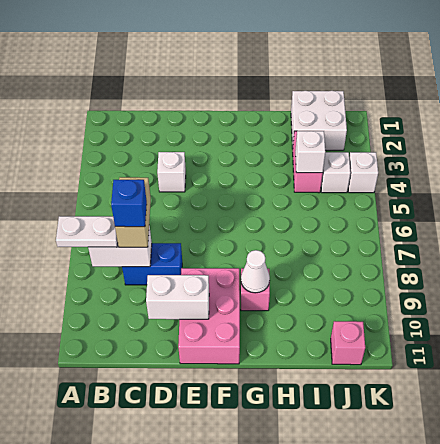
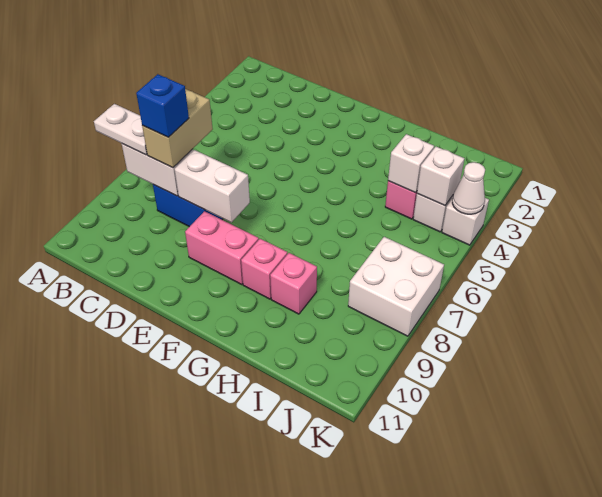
white 1x1 brick [157,152,186,192] -> white 1x1 brick moved to [417,147,464,206]
white 1x2 brick [146,275,209,319] -> white 1x2 brick moved to [175,150,250,222]
pink 2x3 brick [178,268,240,364] -> pink 1x2 brick [185,211,259,284]
white 1x1 cone [241,250,270,293] -> white 1x1 cone moved to [452,162,485,214]
white 2x2 brick [291,91,347,150] -> white 2x2 brick moved to [348,237,444,336]
pink 1x1 brick [331,321,365,365] -> pink 1x1 brick moved to [270,253,317,314]

